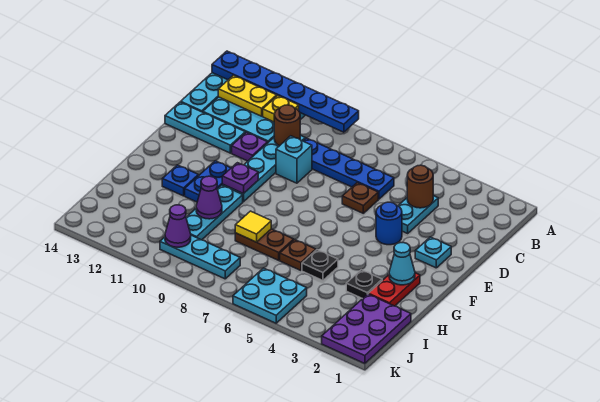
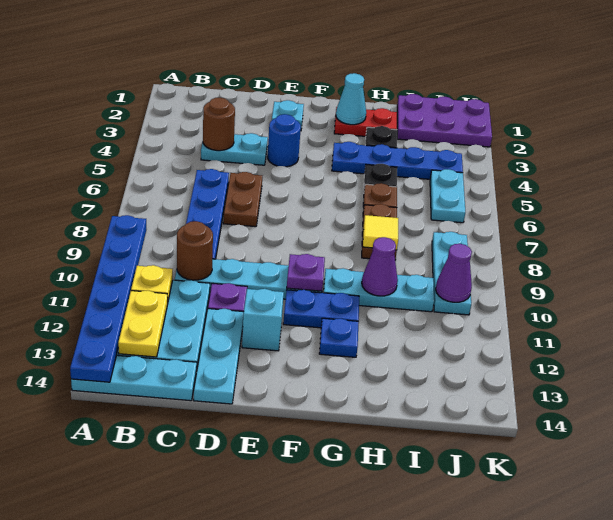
brown 1x1 plate [342,183,378,213] -> brown 1x2 plate [223,172,262,227]
cyan 1x1 brick [276,136,312,183] -> cyan 1x1 brick moved to [242,289,284,351]
none -> blue 1x4 plate [332,142,463,179]
cyan 2x2 plate [233,268,307,323] -> cyan 1x2 plate [430,169,465,223]

